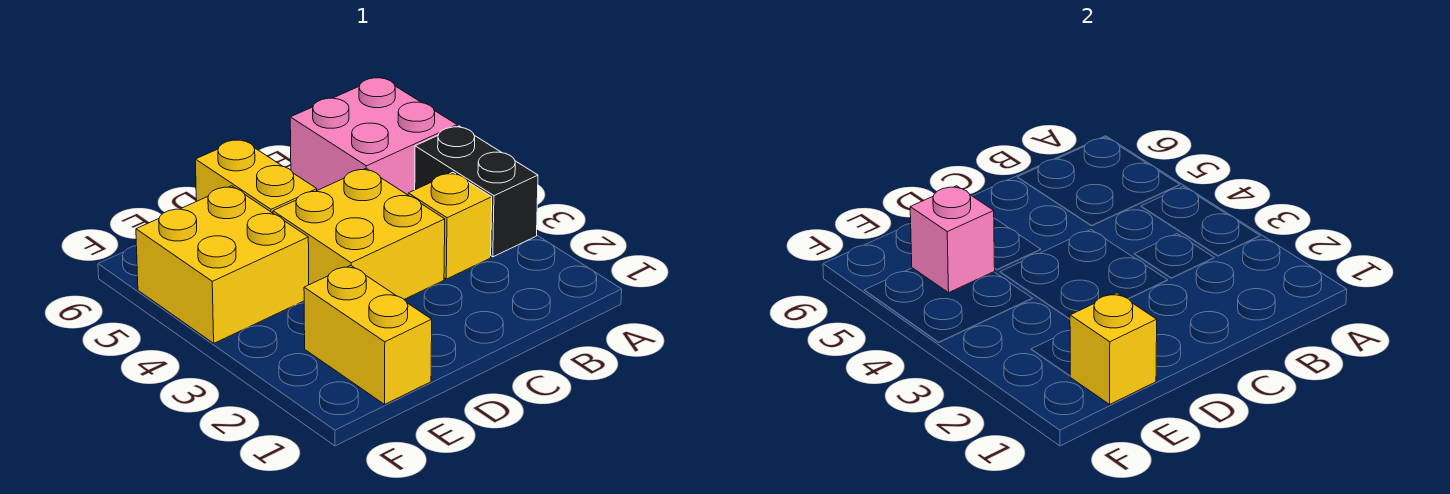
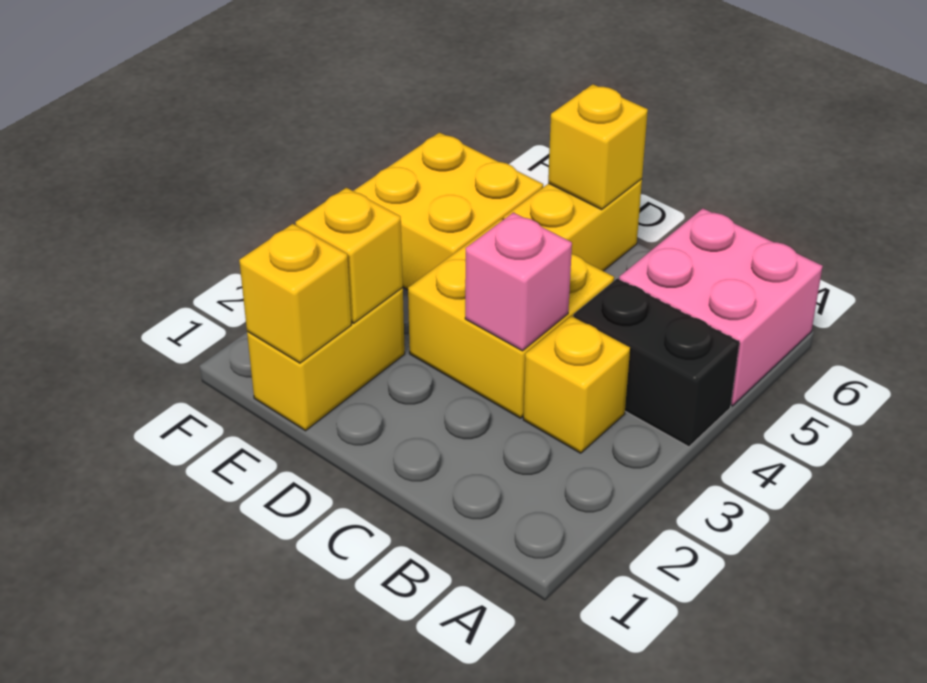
black 1x2 brick [415,126,538,257] -> black 1x2 brick turned to [573,278,739,447]
none -> yellow 1x1 brick [548,84,648,209]
none -> yellow 1x1 brick [295,188,403,323]
pink 1x1 brick [910,186,995,293] -> pink 1x1 brick moved to [465,213,572,351]

